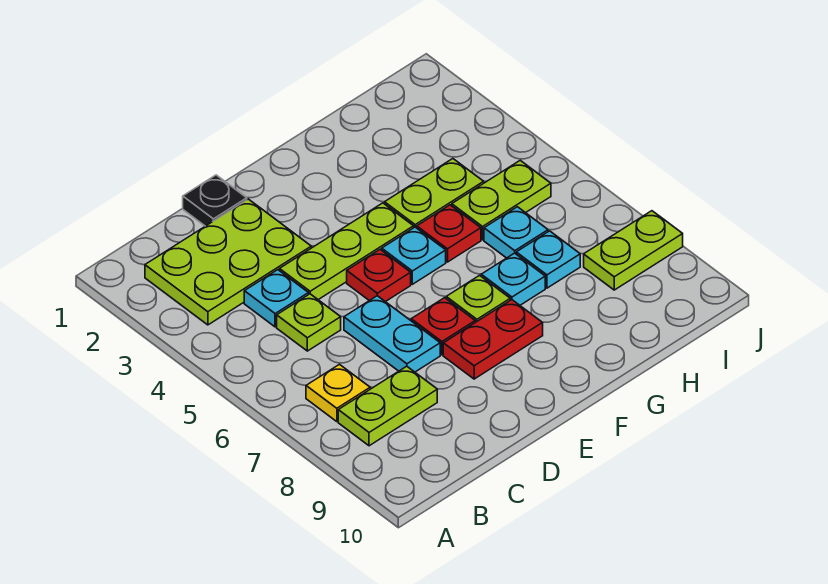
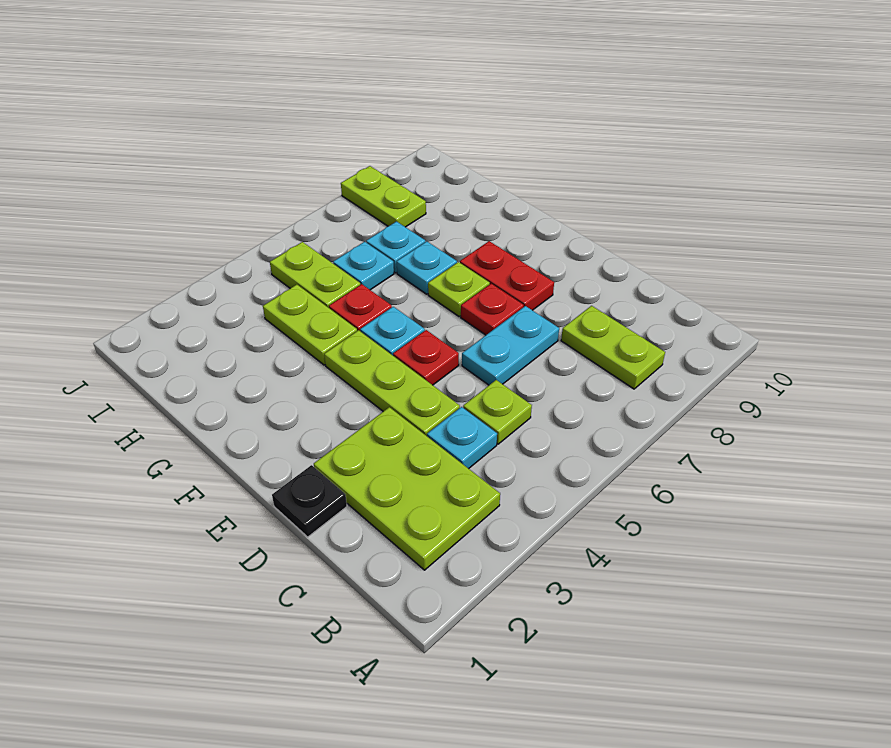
yellow 1x1 plate [306,364,370,422] -> none

